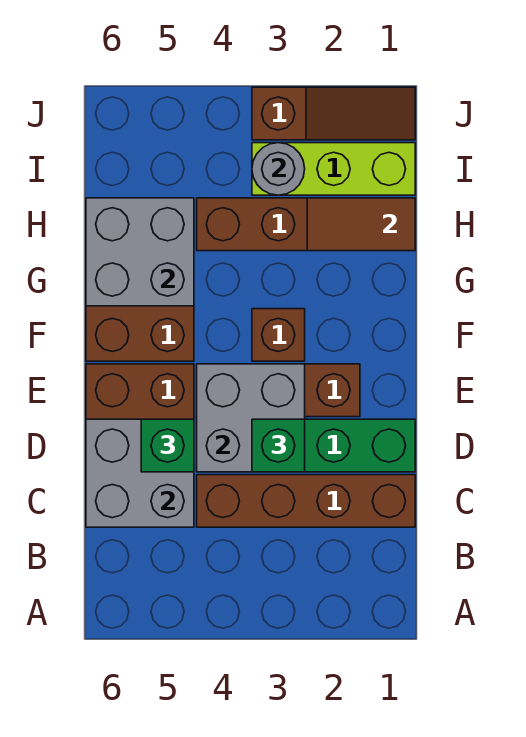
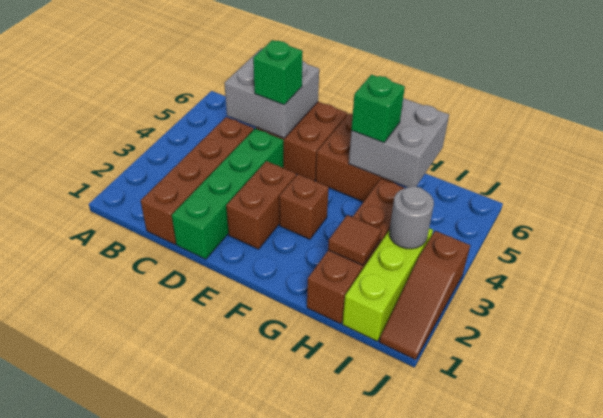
grey 2x2 brick [197,364,305,472] -> none
green 1x1 brick [252,419,305,472] -> green 1x1 brick moved to [351,75,405,142]
brown 1x2 tile [307,198,415,251] -> brown 1x1 tile [328,215,381,265]

